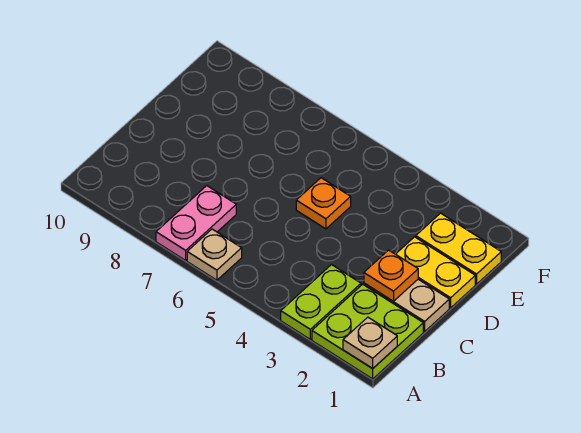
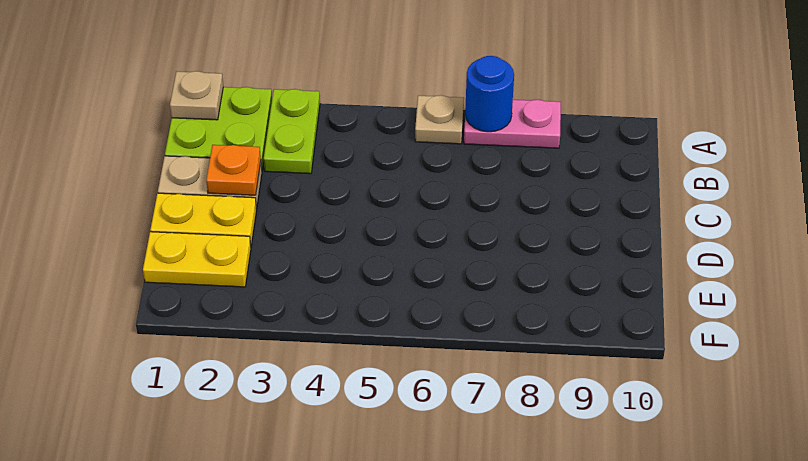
pink 1x2 plate [156,186,236,260] -> pink 1x2 plate turned to [464,100,561,148]
none -> blue 1x1 round brick [465,56,514,132]
orange 1x1 plate [296,178,351,229] -> none

